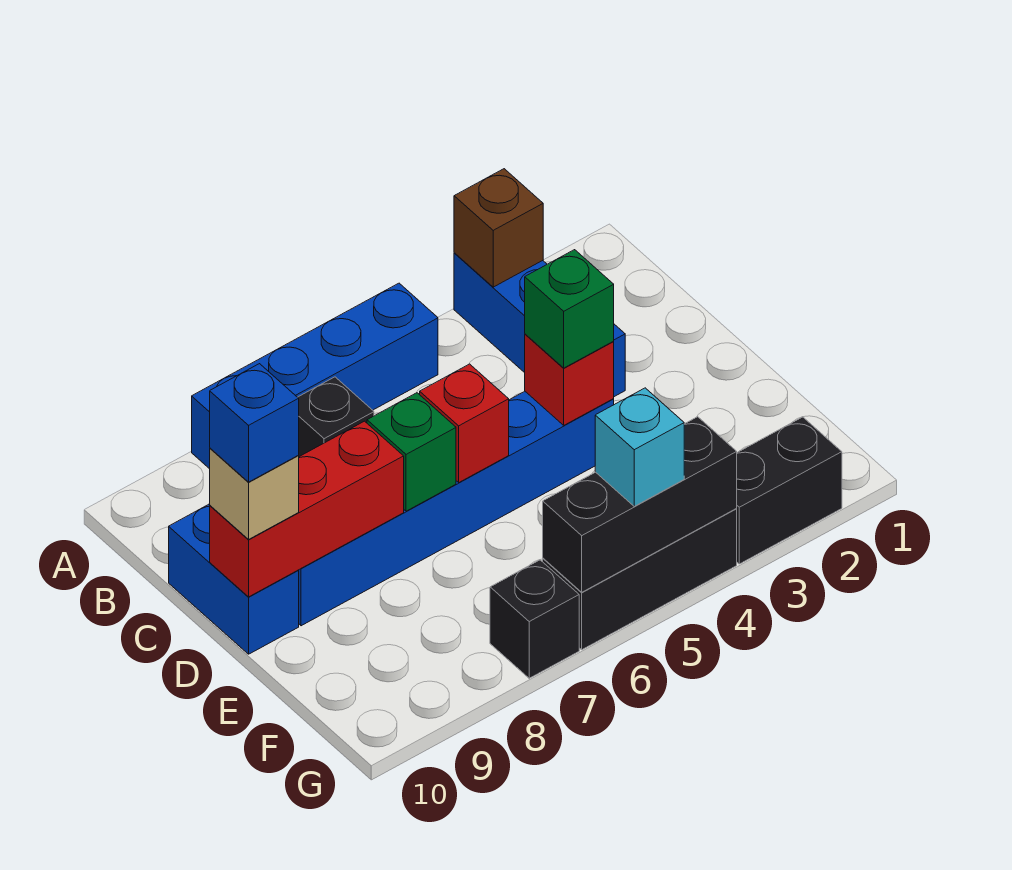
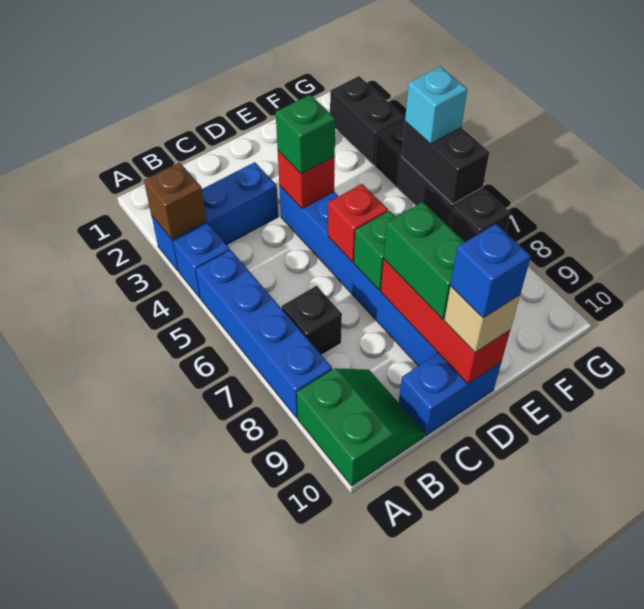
none -> blue 1x1 brick [173,223,230,298]
none -> green 2x2 slope [297,368,425,486]
none -> green 1x2 brick [384,202,465,319]
black 1x3 brick [543,417,737,592] -> black 1x2 brick [402,122,489,204]

